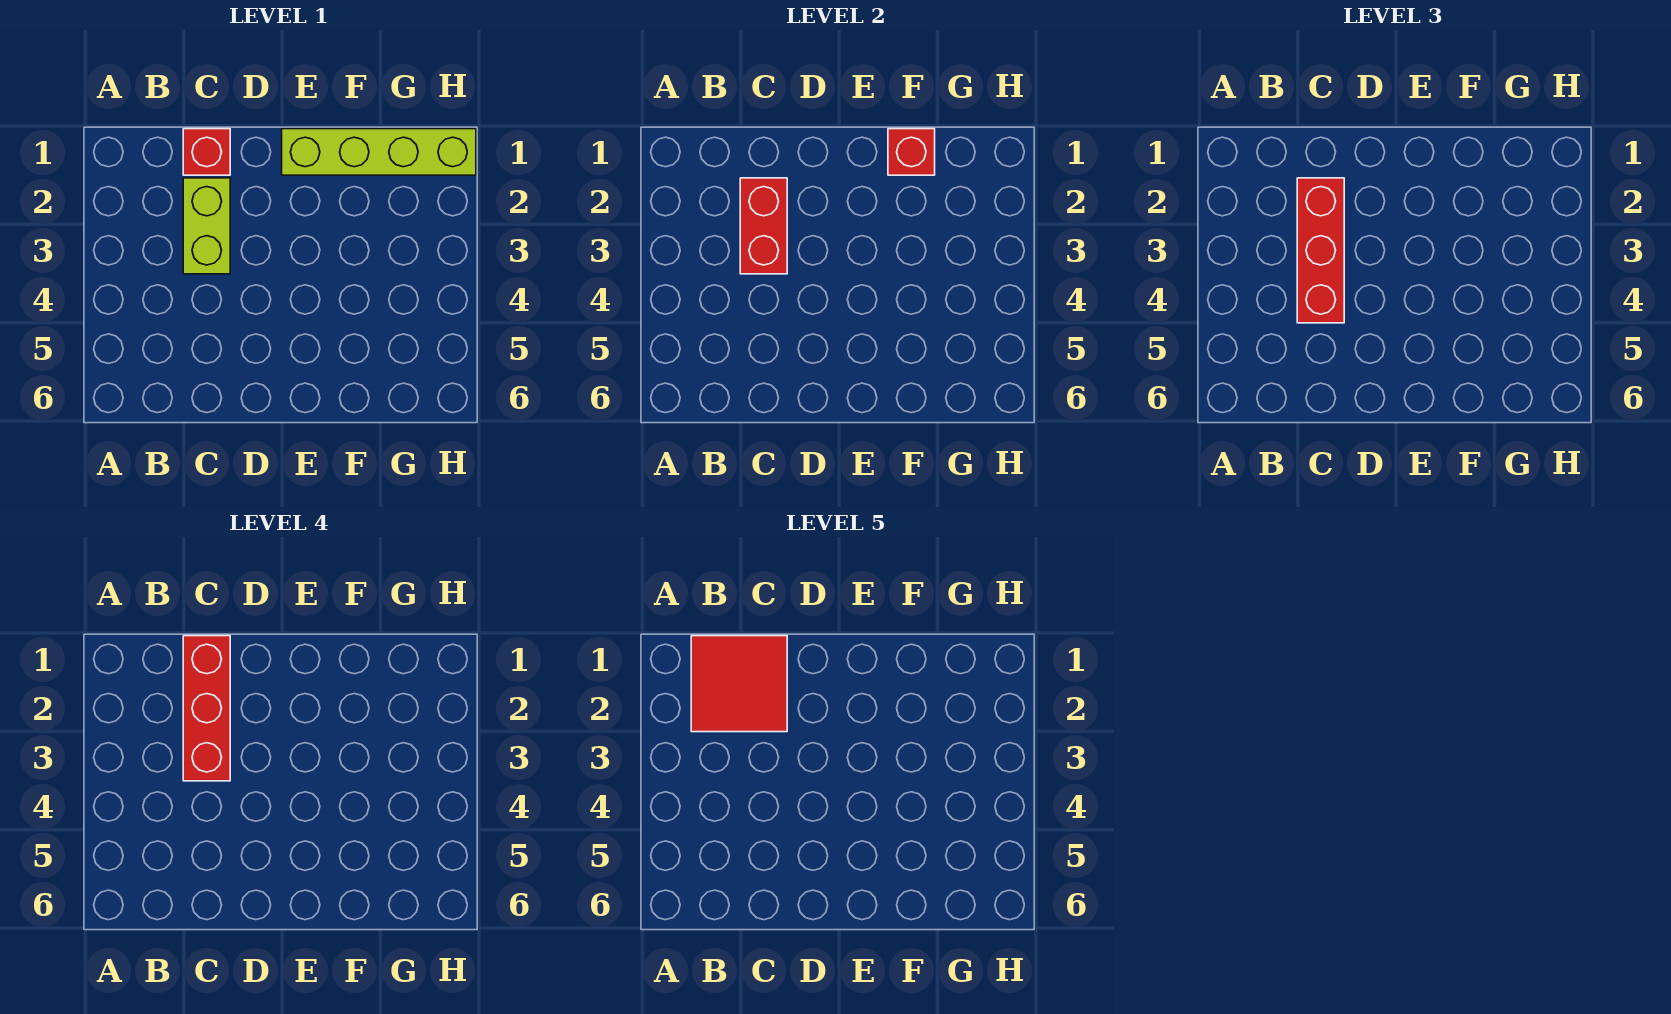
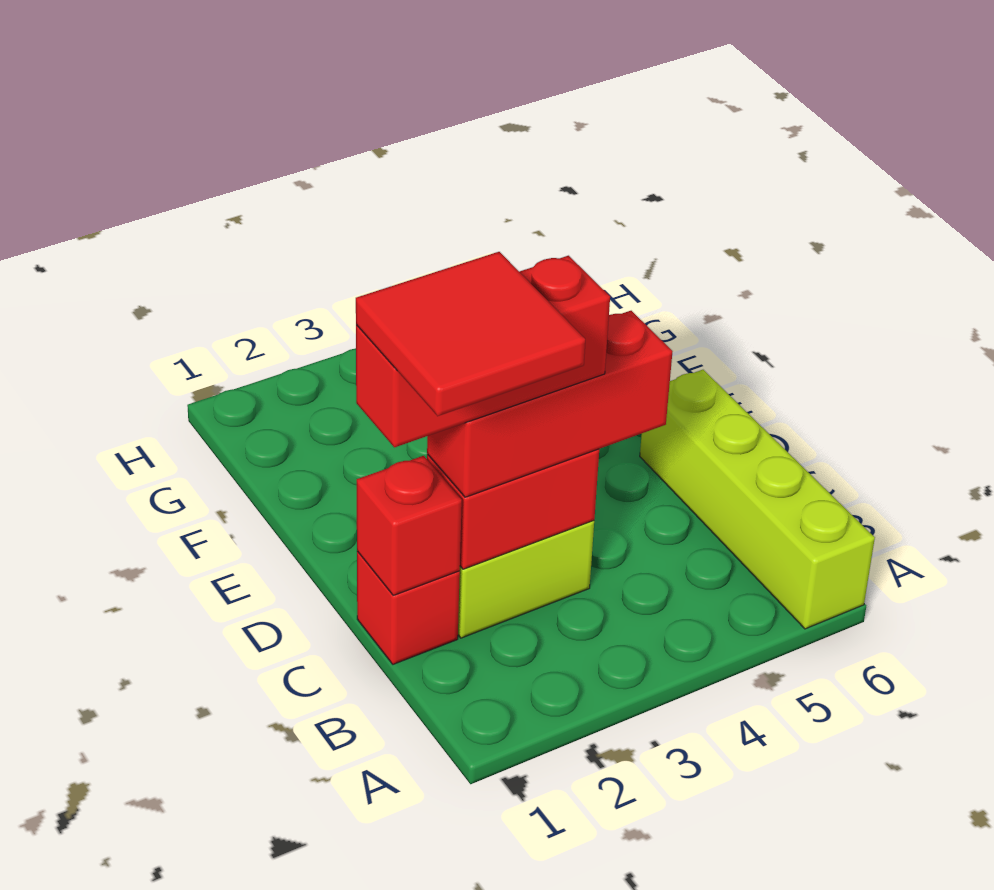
lime 1x4 brick [282,129,476,175] -> lime 1x4 brick moved to [640,370,875,629]
red 1x1 brick [888,129,935,175] -> red 1x1 brick moved to [357,456,462,595]

